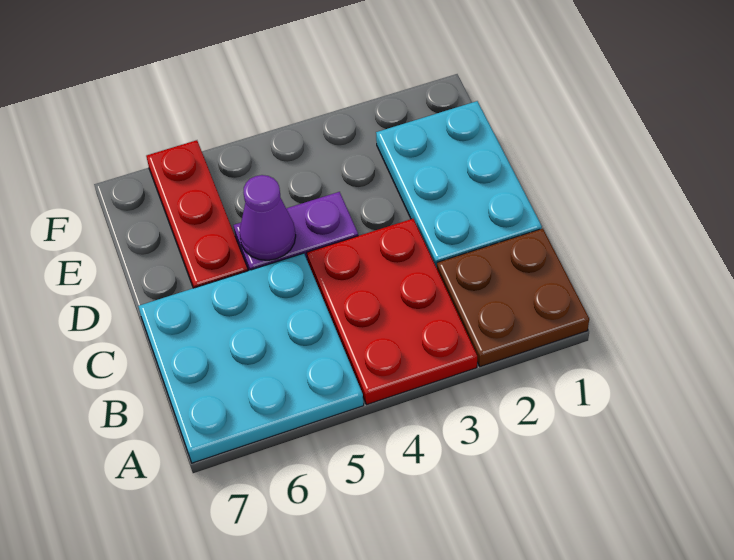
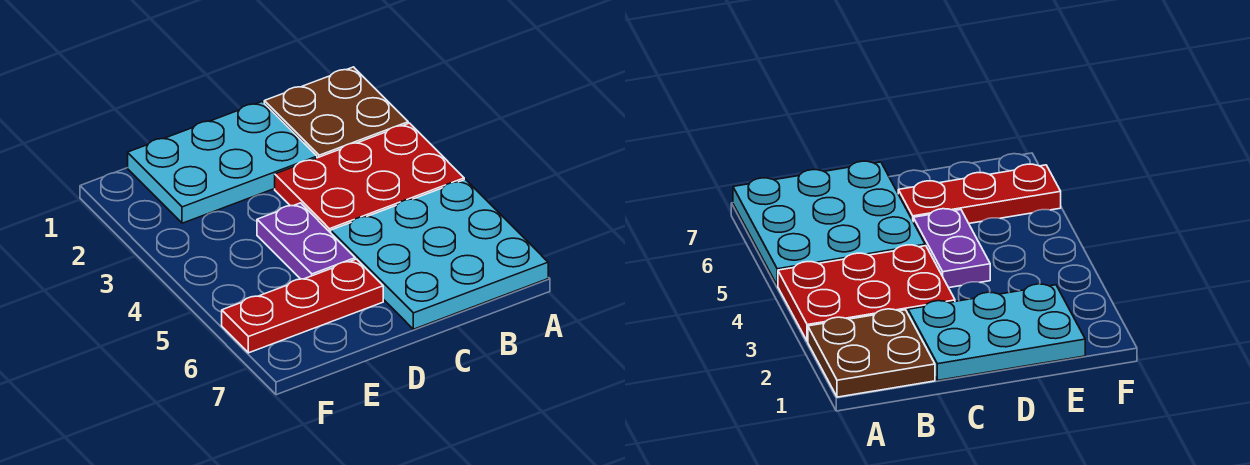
purple 1x1 cone [239,175,296,260] -> none

